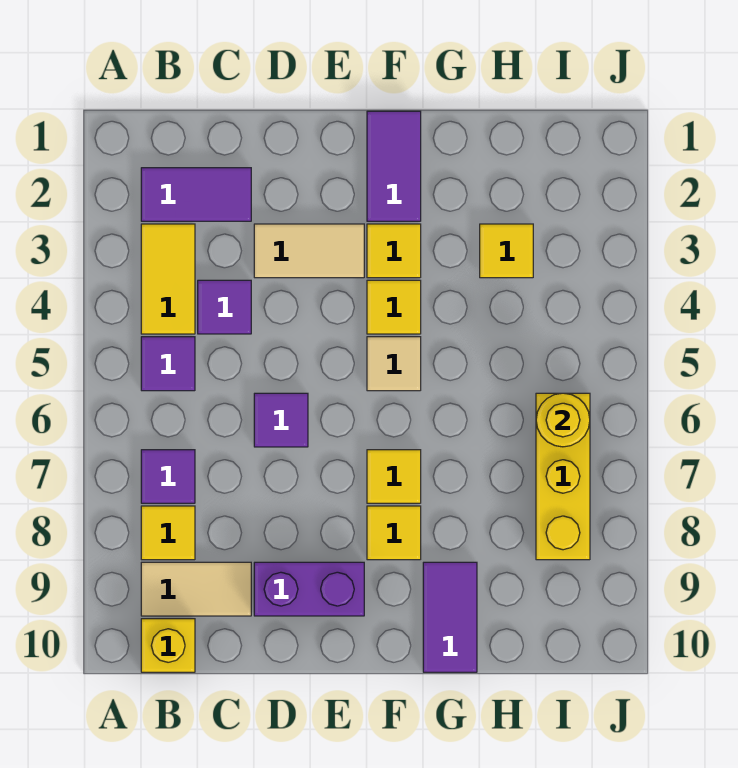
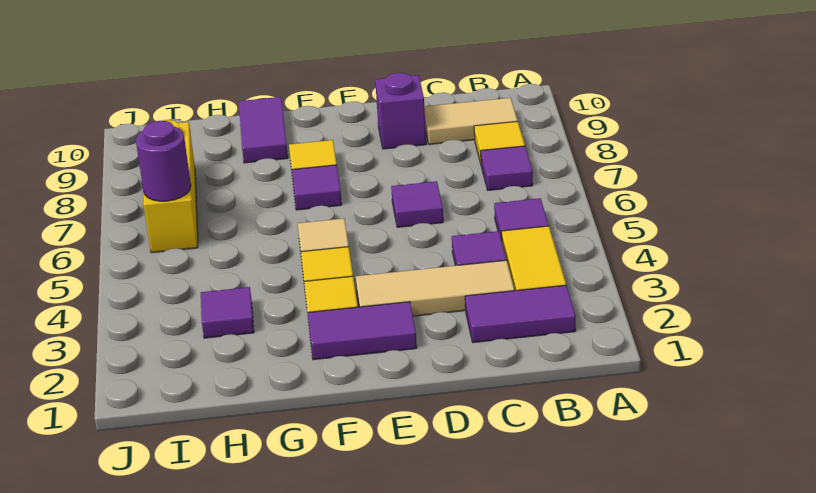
yellow 1x1 brick [141,619,195,672] -> none
tan 1x2 tile [254,224,364,278] -> tan 1x3 tile [356,260,514,316]
purple 1x2 brick [254,562,364,616] -> purple 1x1 brick [375,73,426,149]
purple 1x2 tile [367,111,421,221] -> purple 1x2 tile turned to [308,302,417,360]
yellow 1x1 tile [367,450,421,503] -> purple 1x1 tile [292,165,342,210]
yellow 1x1 tile [480,224,533,278] -> purple 1x1 tile [201,287,254,338]
yellow 1x1 round brick [536,393,590,447] -> purple 1x1 round brick [136,121,191,201]

